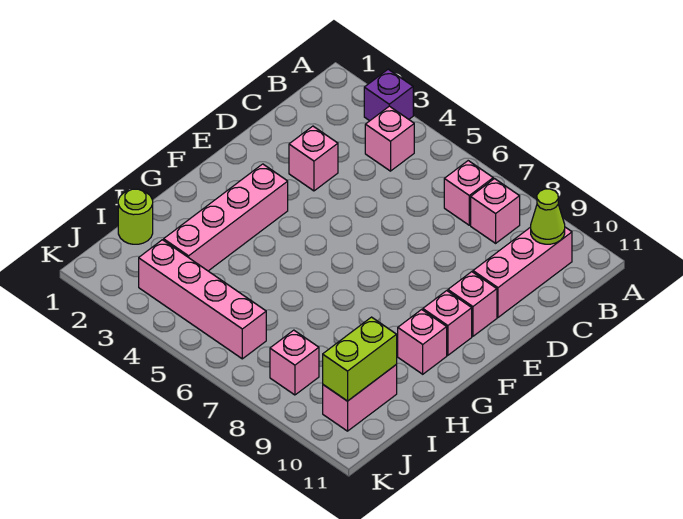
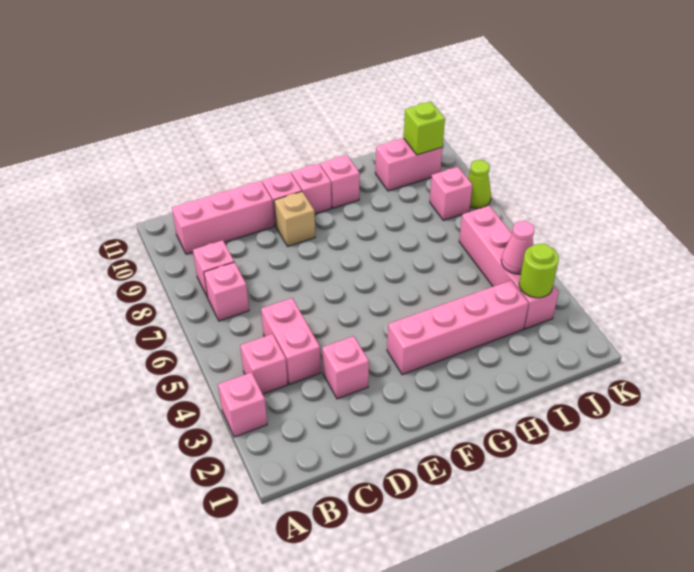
purple 1x1 brick [364,69,413,121] -> pink 1x1 brick [218,372,267,437]
lime 1x1 cone [531,189,565,244] -> lime 1x1 cone moved to [468,160,491,208]
none -> pink 1x2 brick [261,298,321,384]
none -> tan 1x1 brick [274,192,315,246]
lime 1x1 round brick [118,189,153,244] -> lime 1x1 round brick moved to [519,244,559,298]
lime 1x2 brick [323,317,397,401] -> lime 1x1 brick [404,102,445,155]
none -> pink 1x1 cone [501,221,534,274]

